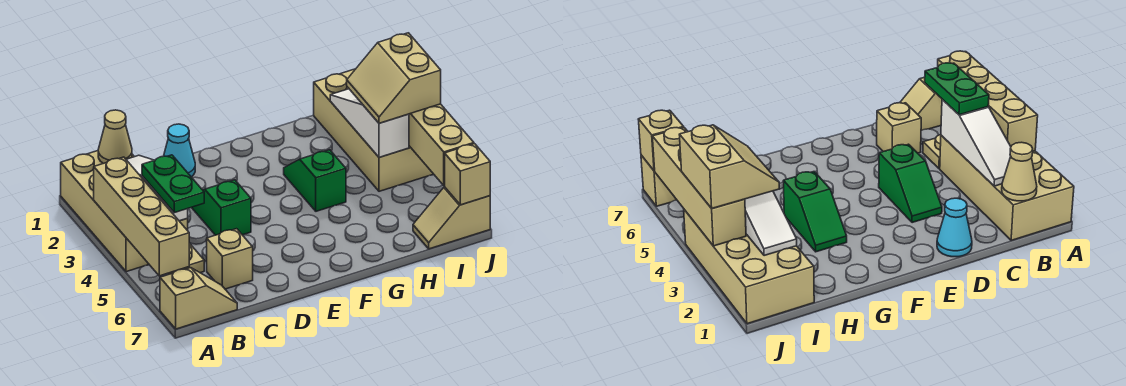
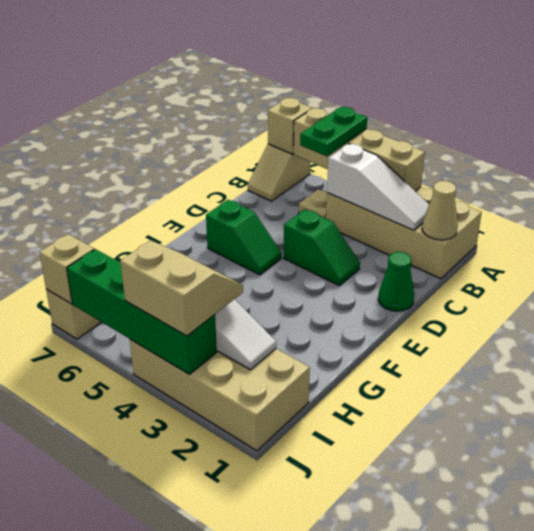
green 1x2 plate [142,155,204,213] -> green 1x2 plate turned to [300,107,367,156]
tan 1x1 brick [207,229,253,289] -> tan 1x1 brick moved to [268,98,312,154]
cyan 1x1 cone [164,124,195,177] -> green 1x1 cone [378,252,414,311]
green 1x2 slope [284,150,346,211] -> green 1x2 slope moved to [206,200,281,275]
tan 1x4 brick [409,104,474,186] -> green 1x4 brick [67,249,217,374]

